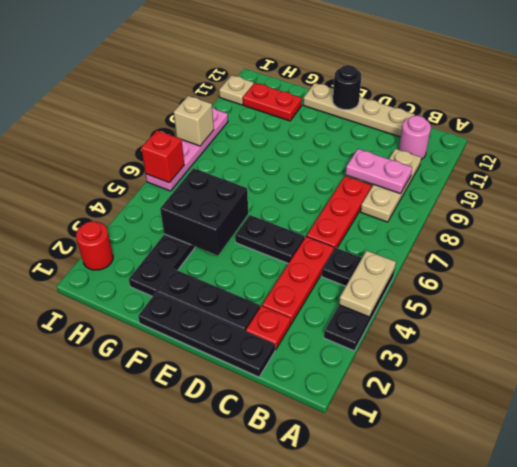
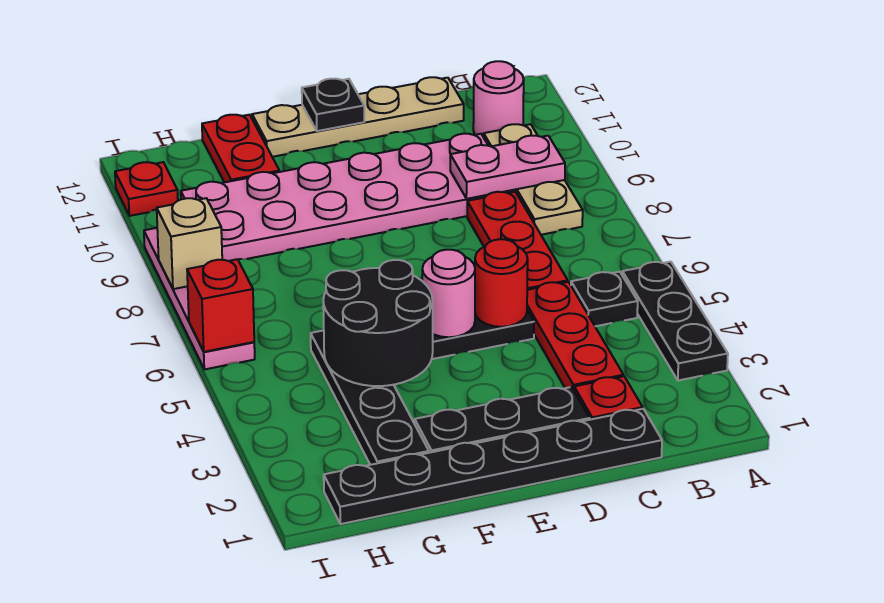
tan 1x2 plate [339,251,396,317] -> none
black 1x4 plate [138,293,275,377] -> black 1x6 plate [324,409,662,524]
none -> pink 2x6 plate [181,134,515,261]
none -> pink 1x1 round brick [422,250,475,337]
black 1x1 round brick [333,65,361,110] -> black 1x1 plate [302,79,364,131]
black 2x2 brick [160,168,248,256] -> black 2x2 round brick [323,260,433,386]
red 1x2 plate [243,83,302,121] -> red 1x2 plate turned to [202,115,280,182]
red 1x1 round brick [76,221,113,270] -> red 1x1 round brick moved to [475,239,528,327]
tan 1x1 plate [219,75,254,105] -> red 1x1 plate [115,162,178,216]

